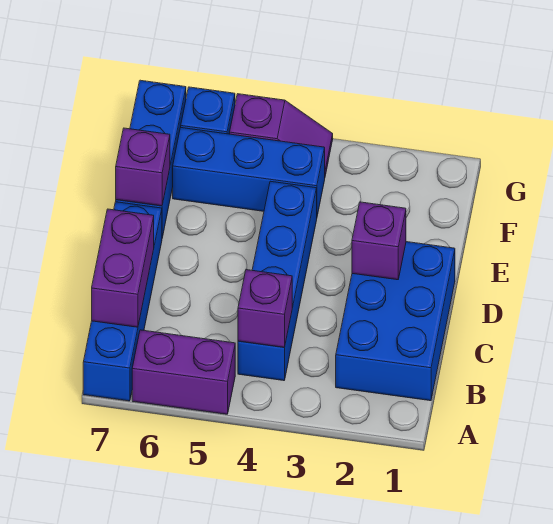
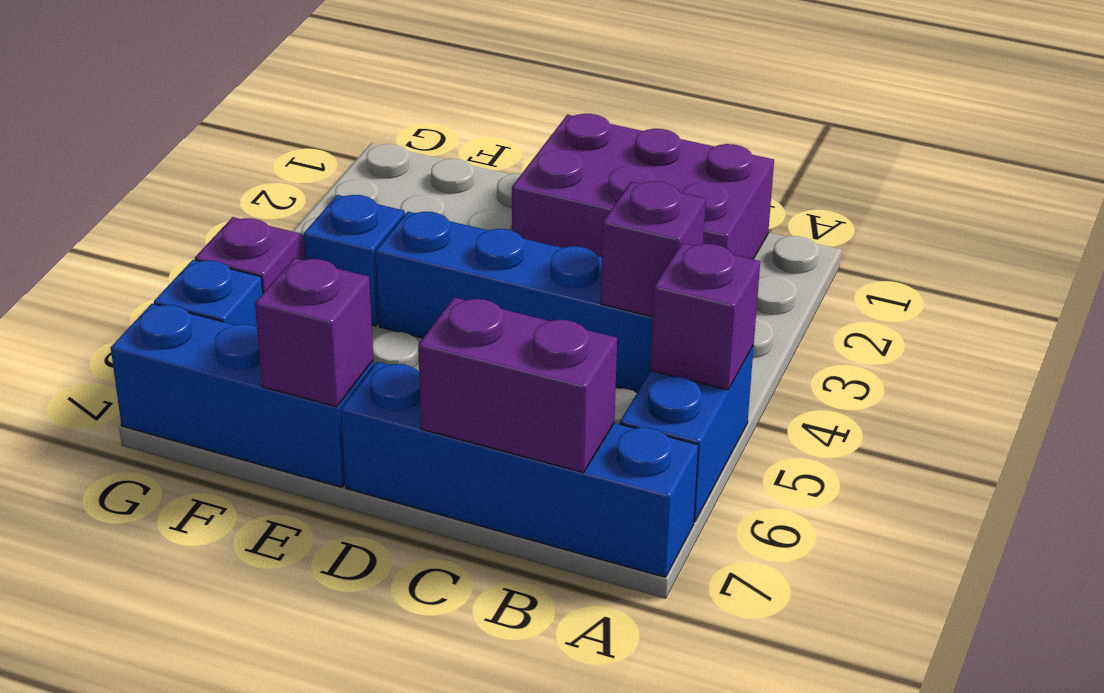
purple 1x2 brick [132,330,235,414] -> blue 1x2 brick [620,345,754,522]
blue 2x3 brick [336,242,455,401] -> purple 2x3 brick [512,114,774,259]
purple 1x1 brick [352,202,406,280] -> purple 1x1 brick moved to [650,243,760,390]
blue 1x3 brick [173,128,325,216] -> blue 1x1 brick [304,195,405,326]

